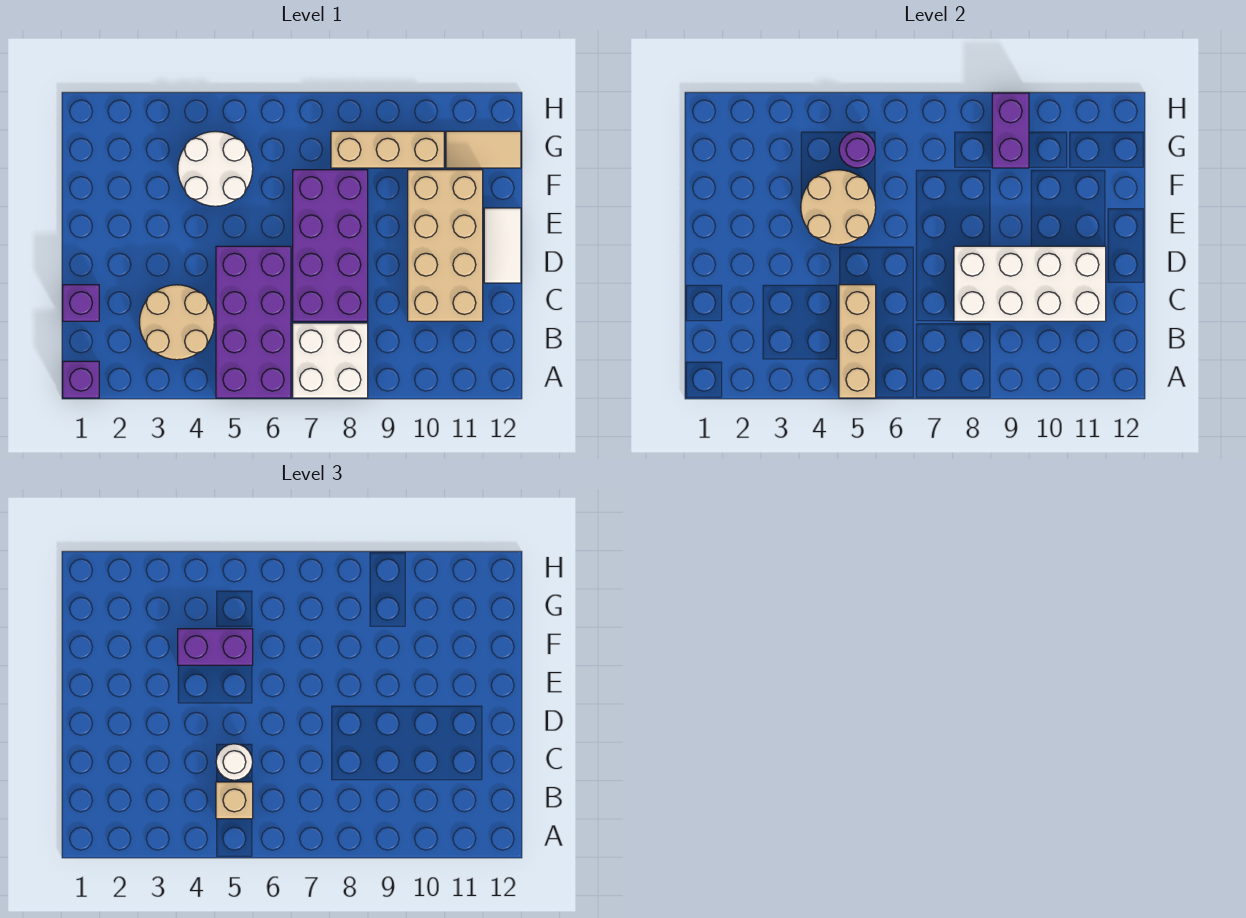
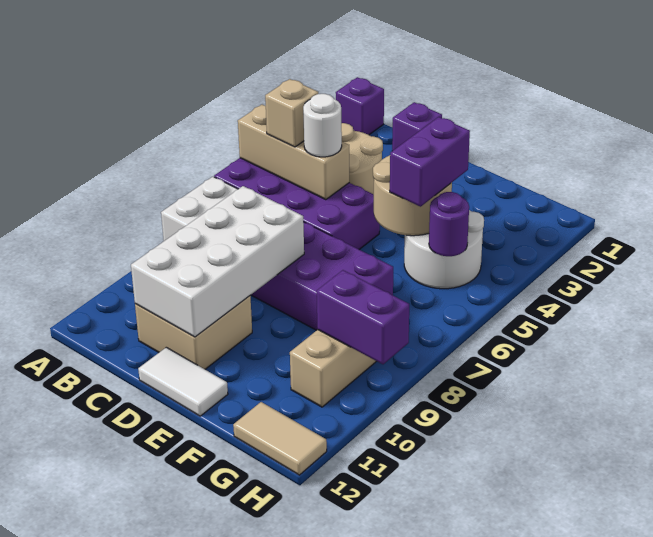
tan 2x4 brick [408,170,483,321] -> tan 2x2 brick [135,296,252,369]
tan 1x2 tile [446,131,521,168] -> tan 1x2 tile turned to [233,402,327,475]

